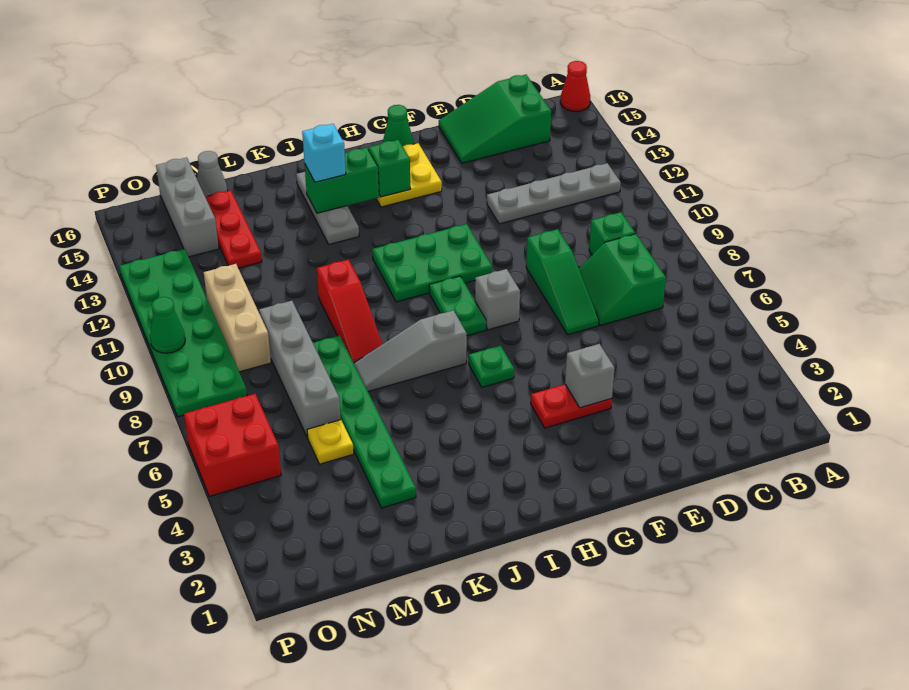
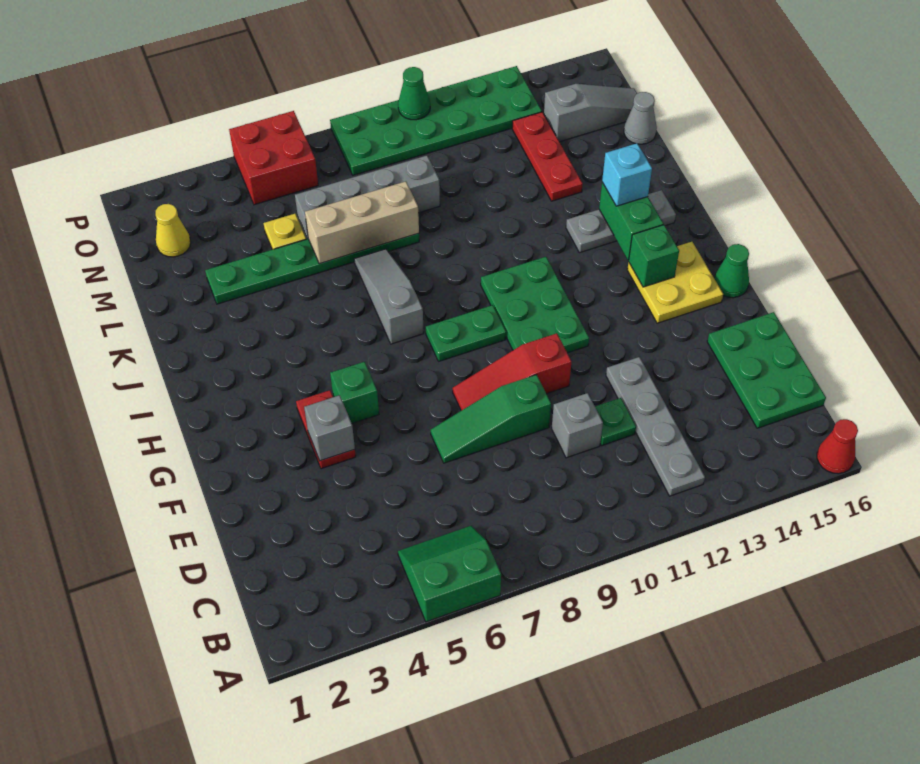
green 2x2 slope [579,234,666,325] -> green 2x2 slope moved to [398,526,501,622]
green 1x1 brick [589,212,635,255] -> green 1x1 brick moved to [330,362,379,423]
green 2x3 slope [439,75,551,163] -> green 2x3 plate [707,312,826,428]
grey 1x1 brick [475,269,520,330] -> grey 1x1 brick moved to [552,393,603,458]
green 1x1 plate [469,345,514,387] -> green 1x1 plate moved to [595,398,636,445]
red 1x3 slope [317,260,382,363] -> red 1x3 slope moved to [452,333,571,411]
red 1x3 plate [206,190,262,268] -> red 1x3 plate turned to [512,112,583,201]
none -> yellow 1x1 cone [156,204,191,257]
tan 1x3 brick [204,264,271,372] -> tan 1x3 brick moved to [305,181,419,264]
grey 1x3 brick [156,158,219,257] -> grey 1x3 slope [544,84,637,142]

